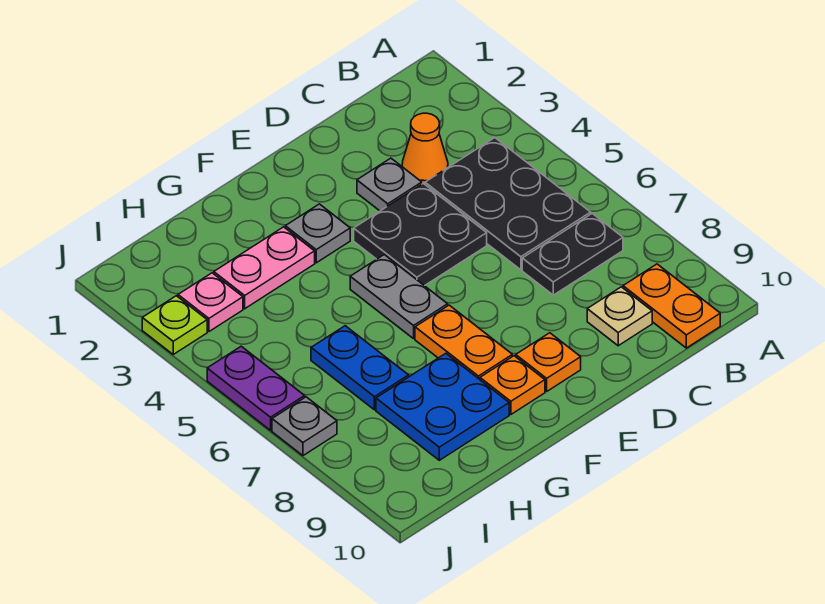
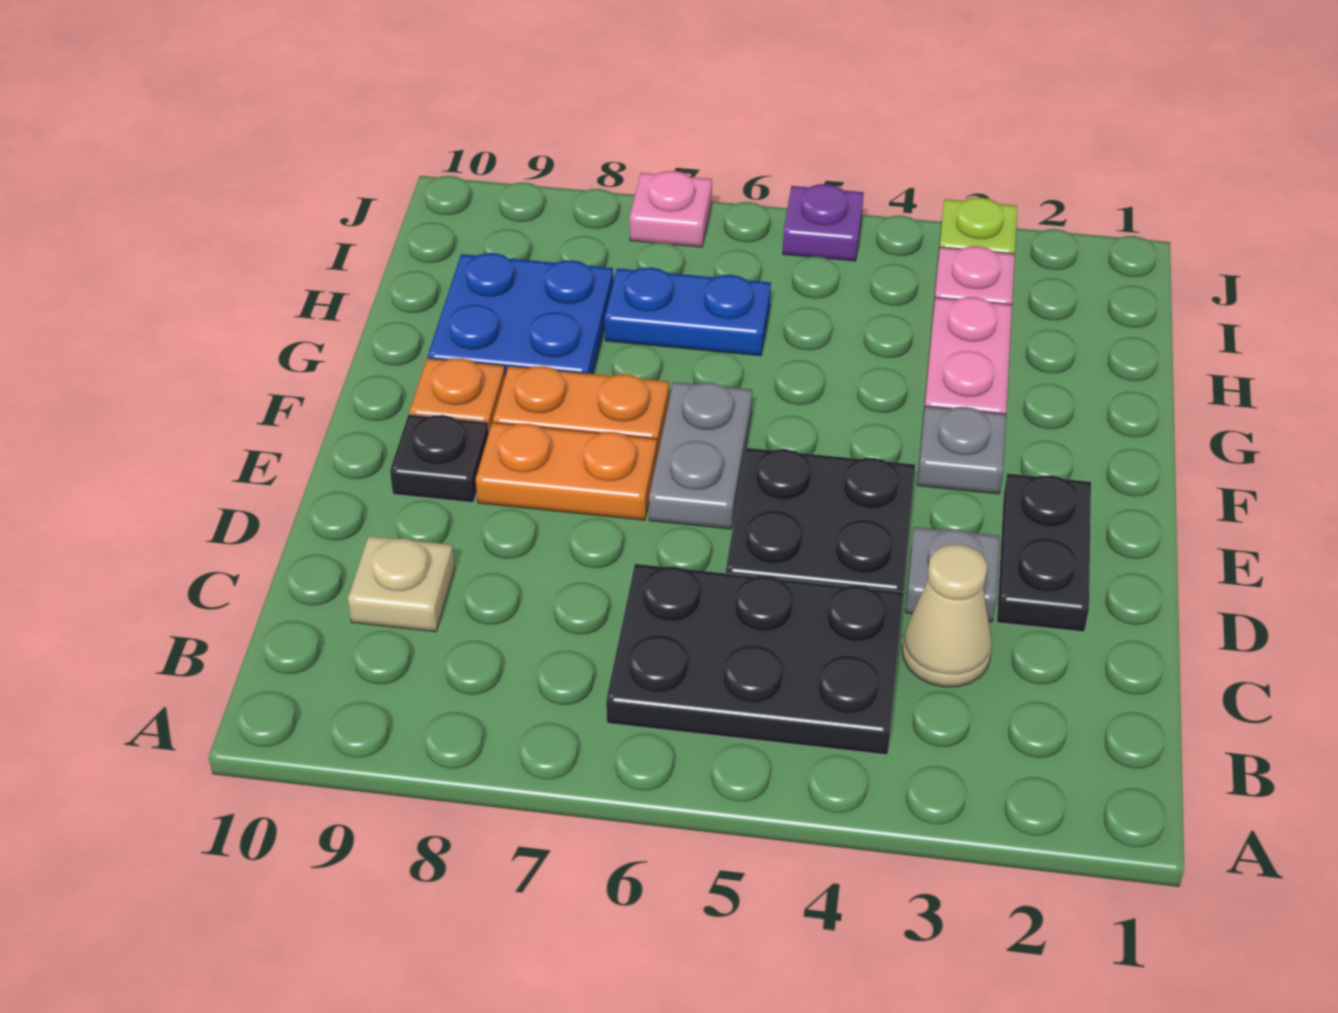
black 1x2 plate [522,214,623,295] -> black 1x2 plate moved to [997,474,1091,632]
orange 1x2 plate [623,264,720,348] -> orange 1x2 plate moved to [476,423,657,520]
orange 1x1 cone [402,113,448,184] -> tan 1x1 cone [902,544,992,687]
orange 1x1 plate [516,333,581,391] -> black 1x1 plate [390,414,489,503]
grey 1x2 plate [350,255,448,339] -> grey 1x2 plate turned to [649,382,752,529]
purple 1x2 plate [207,346,305,430] -> purple 1x1 plate [783,184,864,261]
grey 1x1 plate [272,397,337,456] -> pink 1x1 plate [630,171,712,247]

